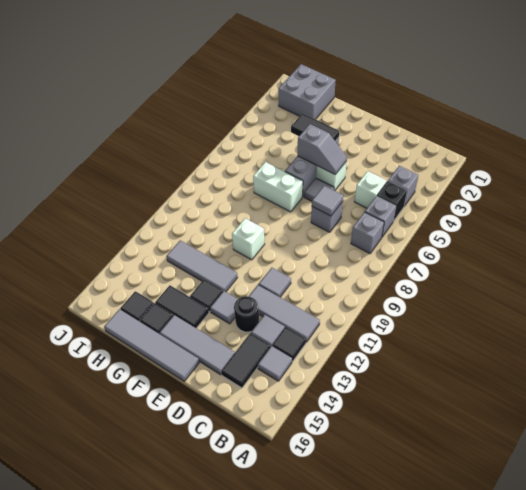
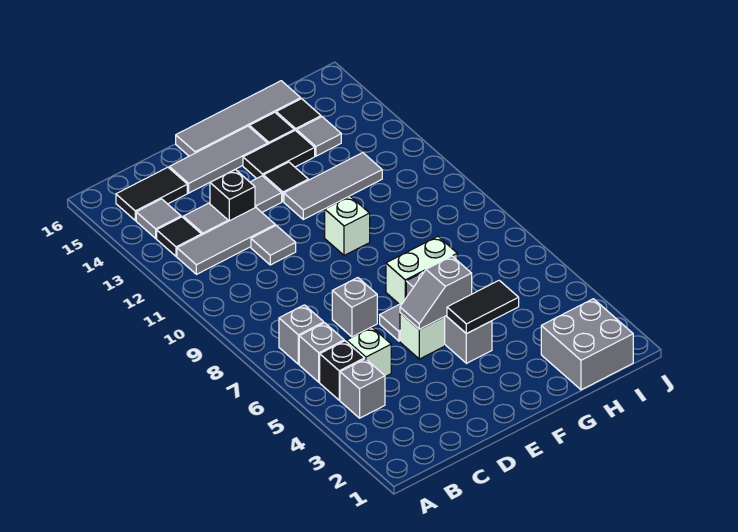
black 1x2 tile [221,333,271,388] -> black 1x2 tile turned to [116,167,187,220]
grey 1x1 tile [312,186,343,216] -> grey 1x1 tile moved to [297,117,341,156]
black 1x1 round brick [234,296,259,332] -> black 1x1 brick [210,169,255,221]

